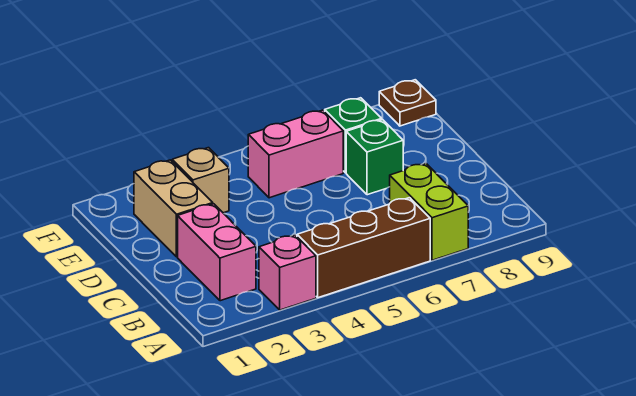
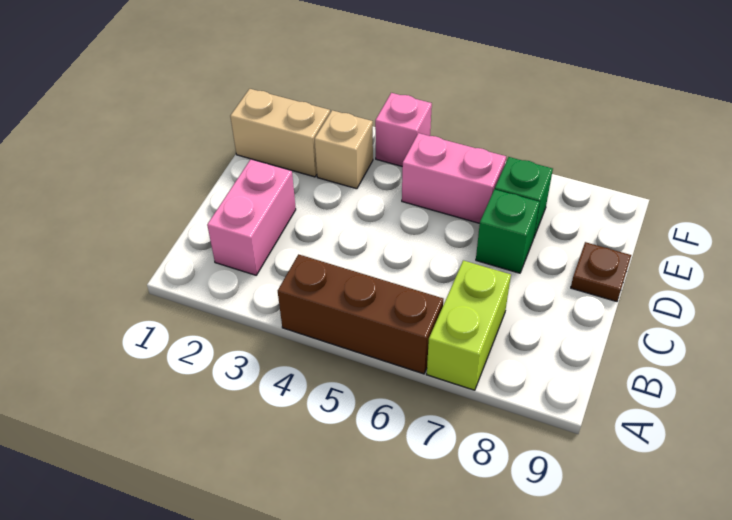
pink 1x1 brick [259,235,316,310] -> pink 1x1 brick moved to [375,93,432,166]
tan 1x2 brick [134,160,213,257] -> tan 1x2 brick turned to [230,89,330,177]
brown 1x1 plate [379,80,436,126] -> brown 1x1 plate moved to [571,242,631,302]

